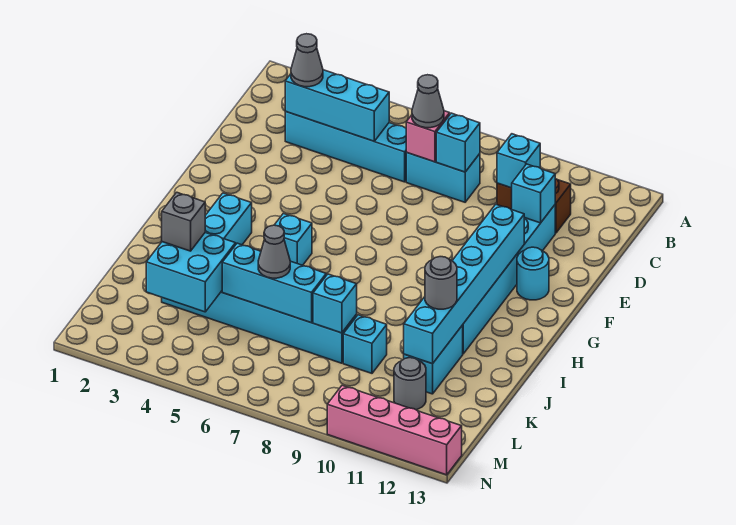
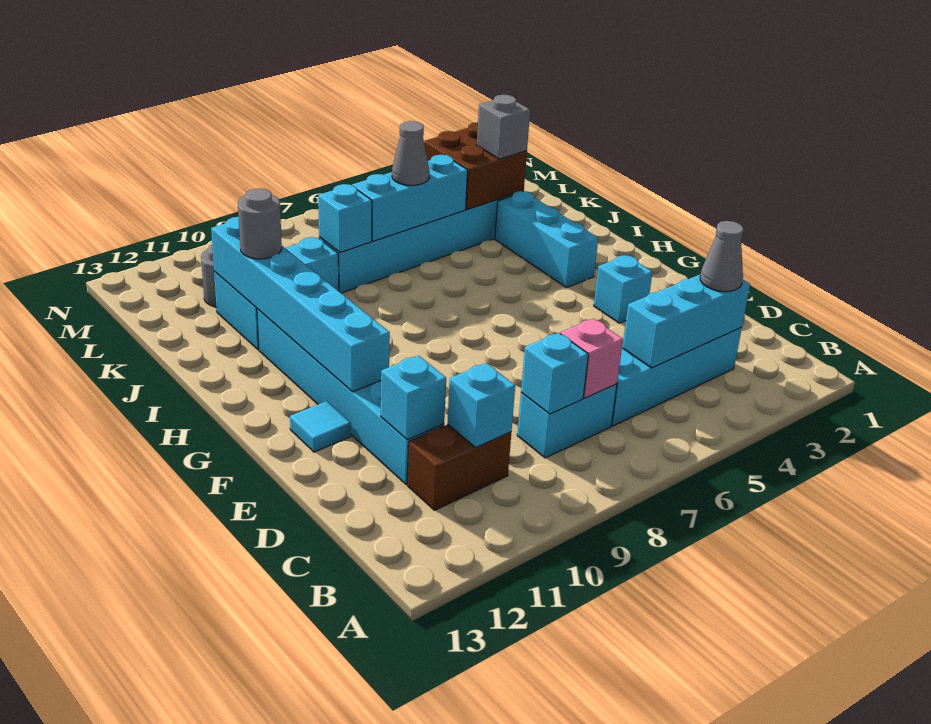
grey 1x1 cone [412,75,444,128] -> none
cyan 1x1 round brick [517,247,549,300] -> cyan 1x1 tile [290,401,351,452]
cyan 1x1 brick [275,213,312,265] -> cyan 1x1 brick moved to [594,255,652,323]
cyan 2x2 brick [146,233,236,312] -> brown 2x2 brick [424,122,527,210]
pink 1x4 brick [327,385,462,475] -> none

